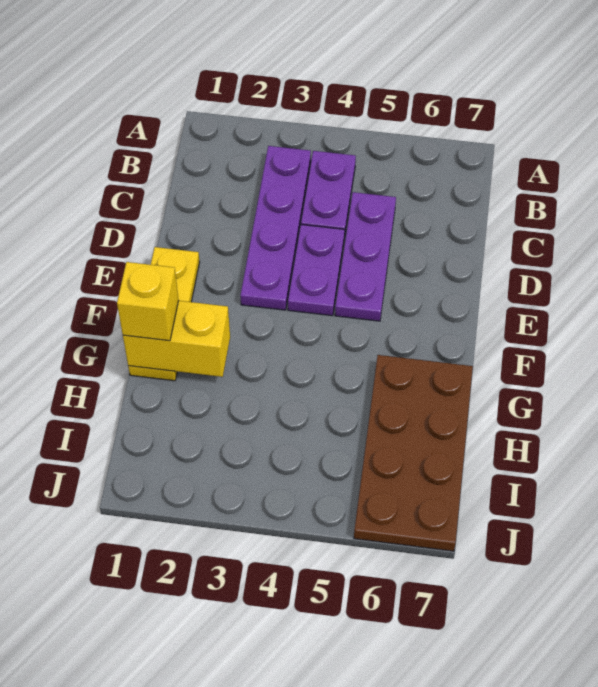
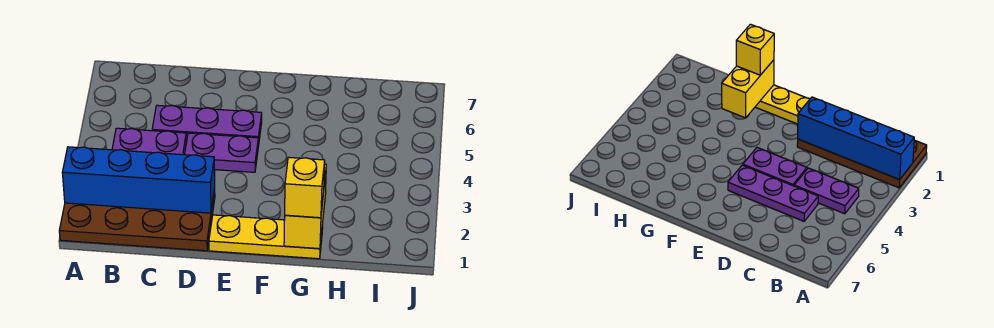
none -> blue 1x4 brick [62,147,215,213]
purple 1x4 plate [240,146,311,310] -> none
brown 2x4 plate [354,355,473,551] -> brown 2x4 plate moved to [59,190,215,251]

